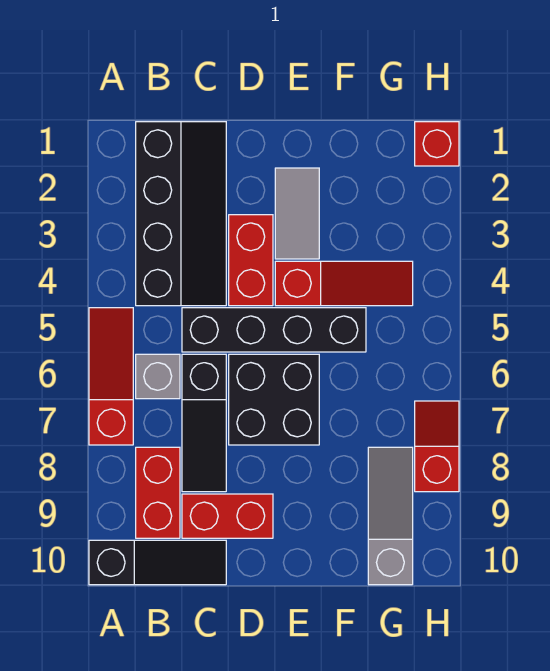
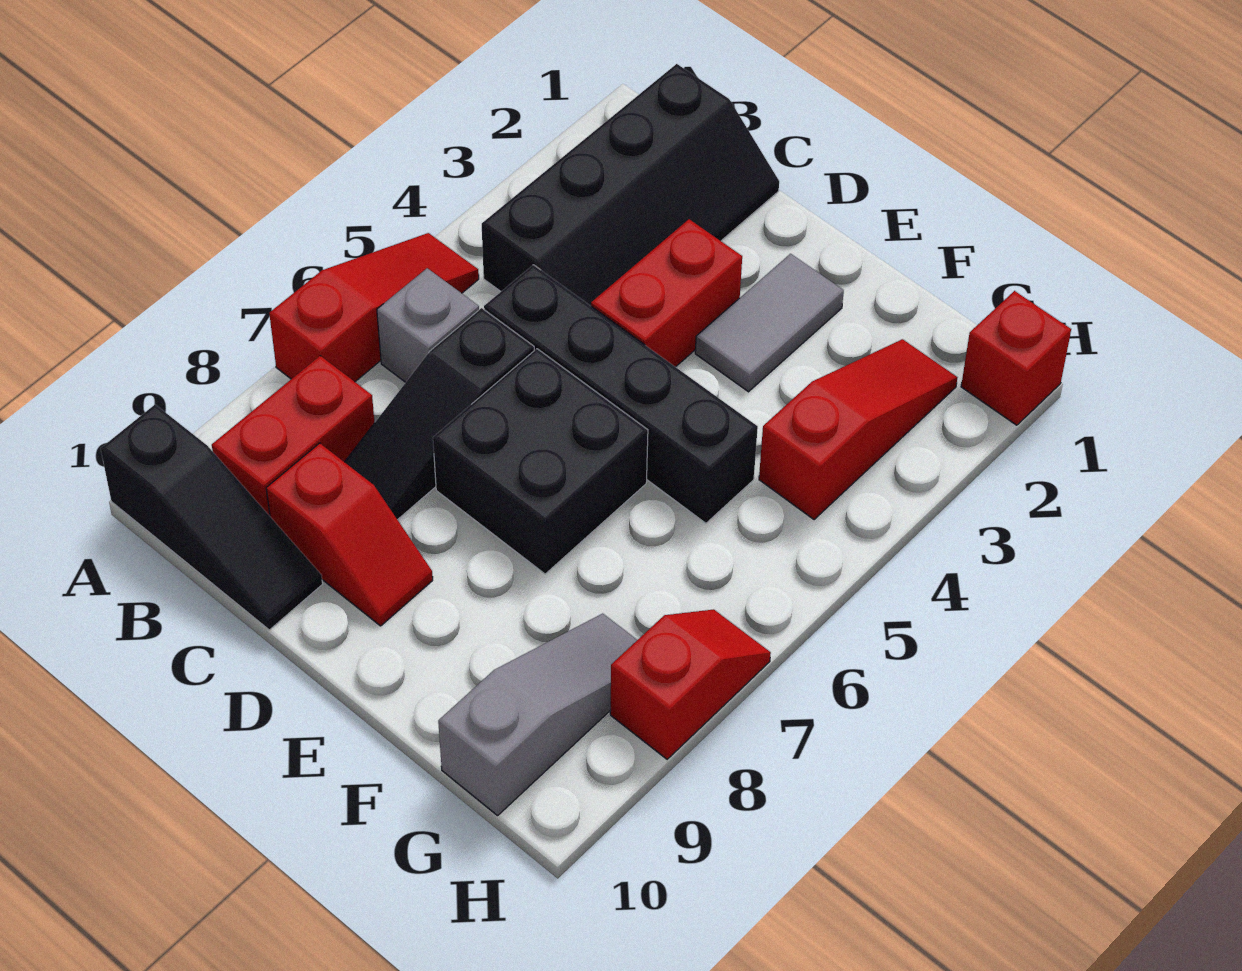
red 1x2 brick [182,494,273,538] -> red 1x2 slope [266,443,433,626]
red 1x3 slope [275,261,413,306] -> red 1x3 slope turned to [759,339,957,520]

